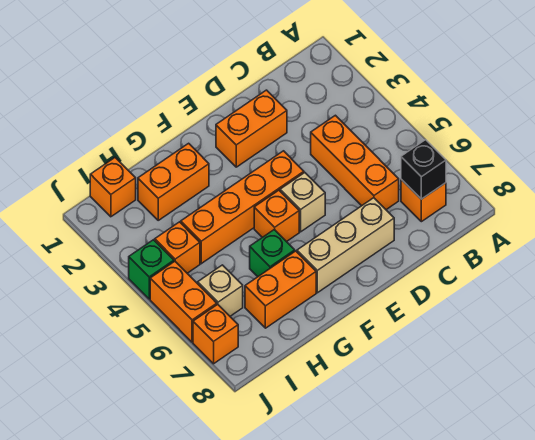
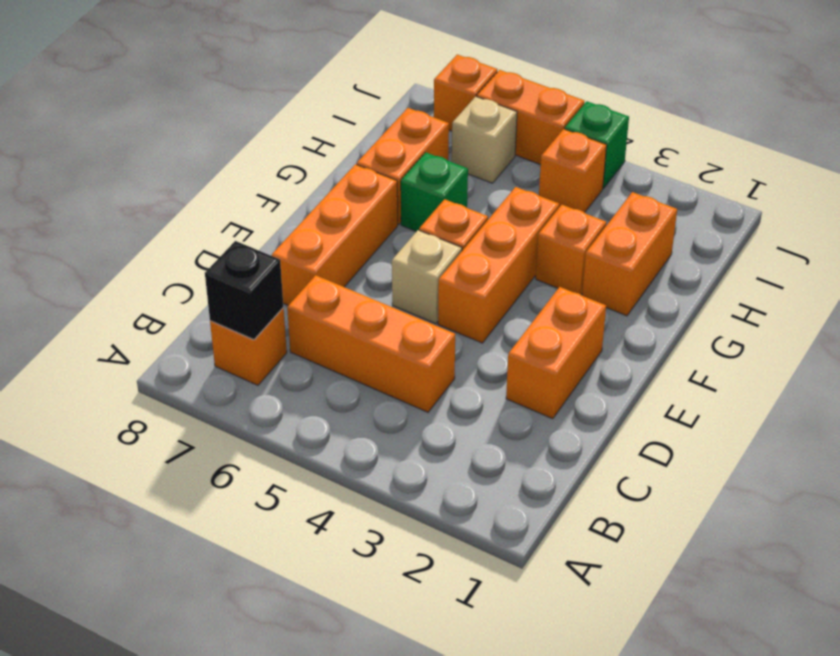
tan 1x3 brick [297,198,394,293] -> orange 1x3 brick [272,164,398,305]
orange 1x4 brick [181,151,304,264] -> orange 1x3 brick [438,187,559,343]
orange 1x1 brick [90,158,136,217] -> orange 1x1 brick moved to [536,205,606,295]

